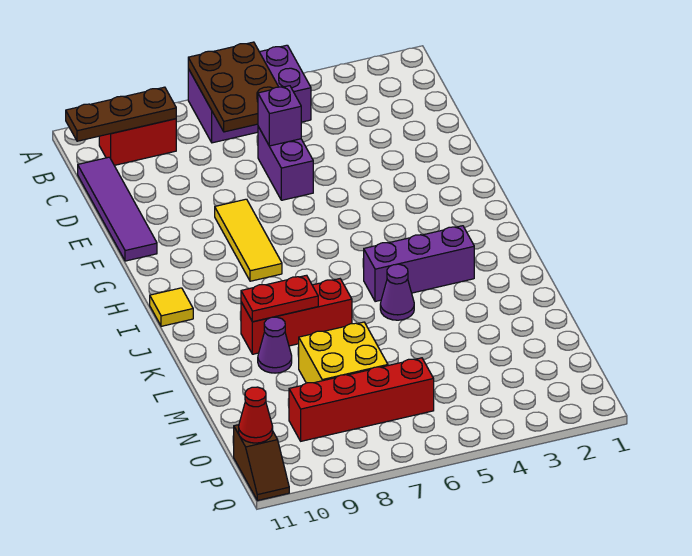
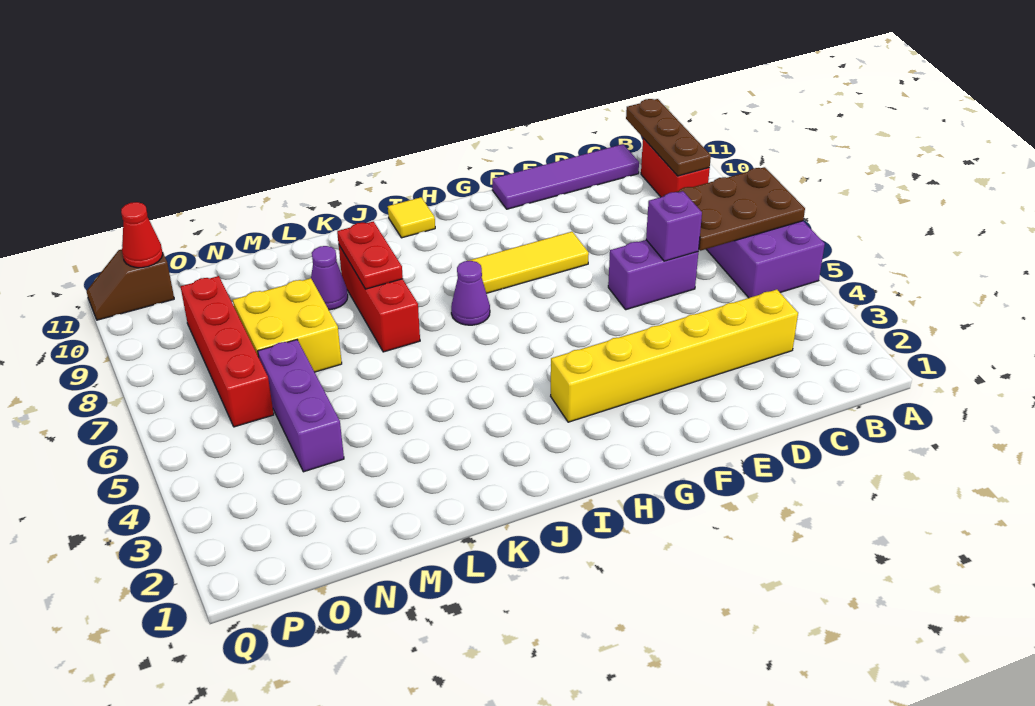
none -> yellow 1x6 brick [551,290,798,422]
purple 1x3 brick [364,226,474,302] -> purple 1x3 brick moved to [258,340,344,472]
purple 1x1 cone [380,264,414,320] -> purple 1x1 cone moved to [451,261,490,325]

